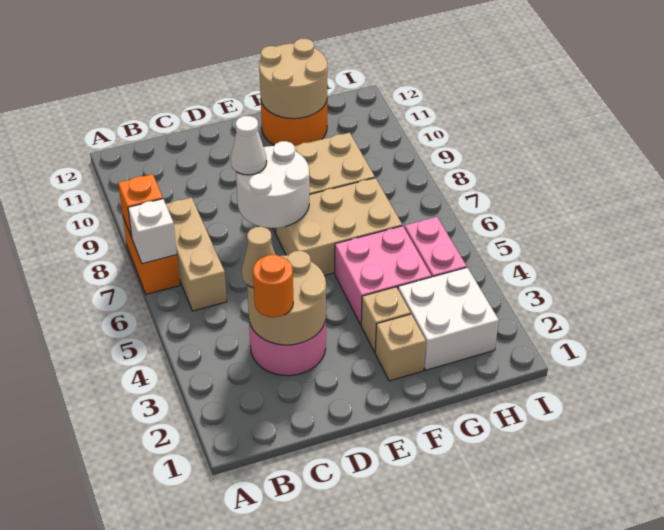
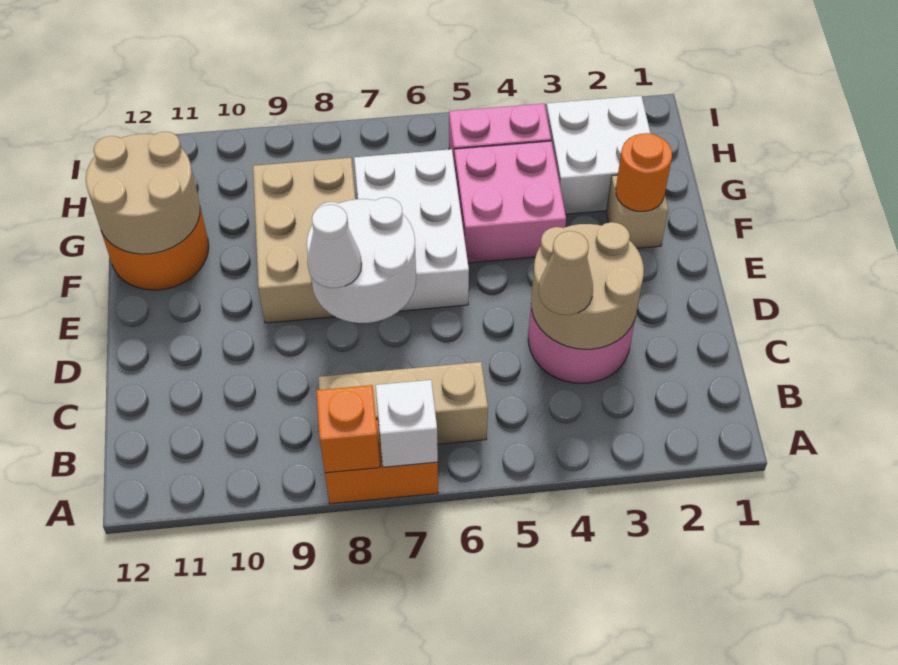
orange 1x1 round brick [253,255,293,317] -> orange 1x1 round brick moved to [616,133,672,211]
tan 2x3 brick [276,178,402,276] -> white 2x3 brick [354,149,469,311]
tan 1x1 brick [361,287,411,352] -> none

